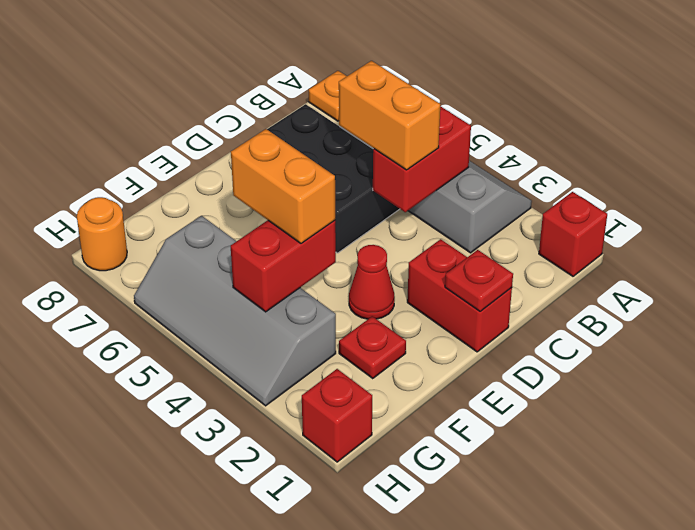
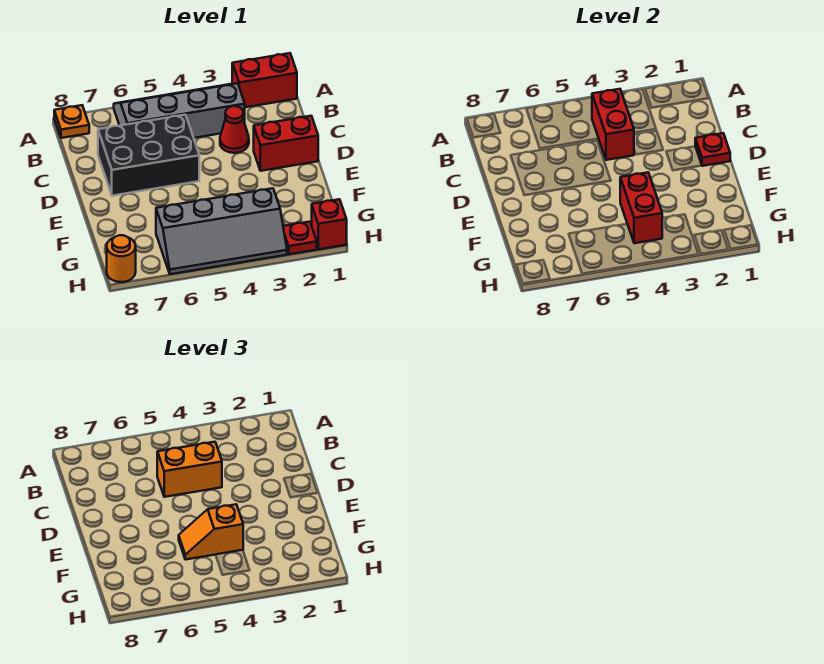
red 1x1 brick [539,192,607,276] -> red 1x2 brick [232,53,297,107]
red 1x1 cone [349,245,395,319] -> red 1x1 cone moved to [220,106,249,153]
red 1x1 plate [339,316,406,378] -> red 1x1 plate moved to [283,222,317,254]
orange 1x2 brick [231,129,335,243] -> orange 1x2 slope [179,504,243,560]

